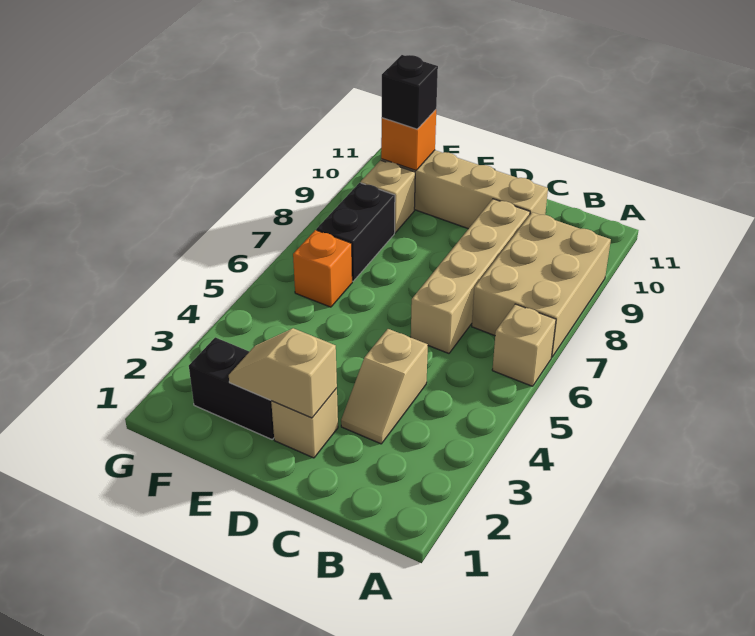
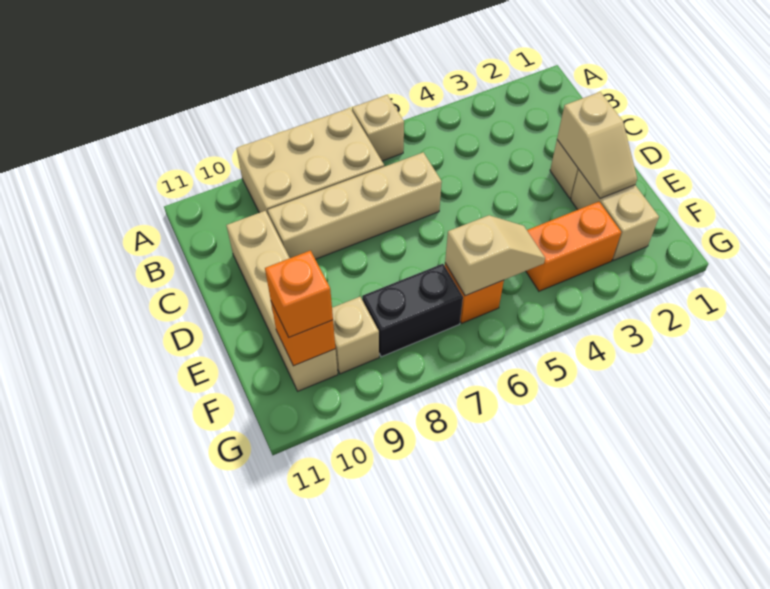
tan 1x2 slope [341,329,428,444] -> tan 1x2 slope moved to [445,215,545,296]
black 1x2 brick [189,337,274,439] -> tan 1x2 brick [571,170,659,260]
none -> orange 1x2 brick [526,202,621,291]
black 1x1 brick [382,55,438,129] -> orange 1x1 brick [265,251,333,337]

